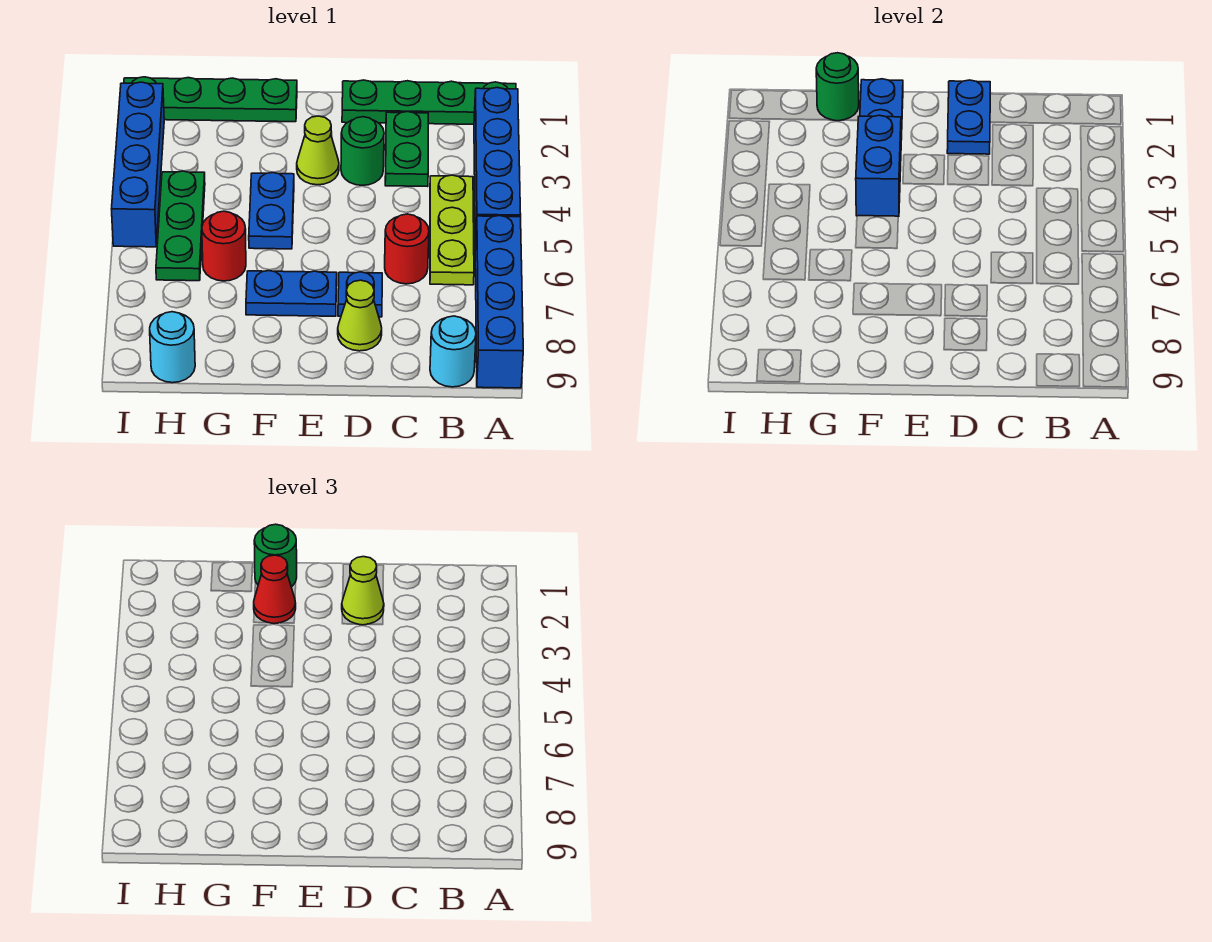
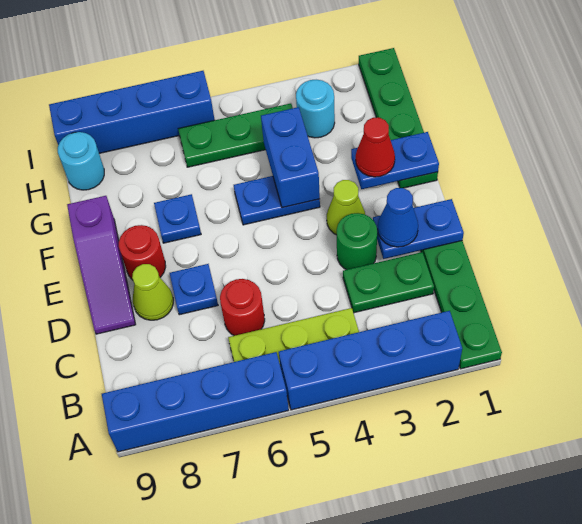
cyan 1x1 round brick [430,316,476,387] -> cyan 1x1 round brick moved to [296,80,335,138]
lime 1x1 cone [342,557,384,625] -> blue 1x1 cone [378,188,418,247]
none -> purple 1x3 slope [67,196,136,334]
blue 1x2 plate [246,271,337,316] -> blue 1x1 plate [154,194,201,243]
green 1x1 round brick [254,524,297,587] -> none
blue 1x2 brick [856,115,901,217] -> blue 1x2 brick turned to [261,107,320,208]
green 1x1 round brick [816,53,859,121] -> none
red 1x1 round brick [202,211,246,281] -> red 1x1 round brick moved to [119,225,166,280]
blue 1x4 brick [112,82,164,247] -> blue 1x4 brick moved to [49,71,215,153]

